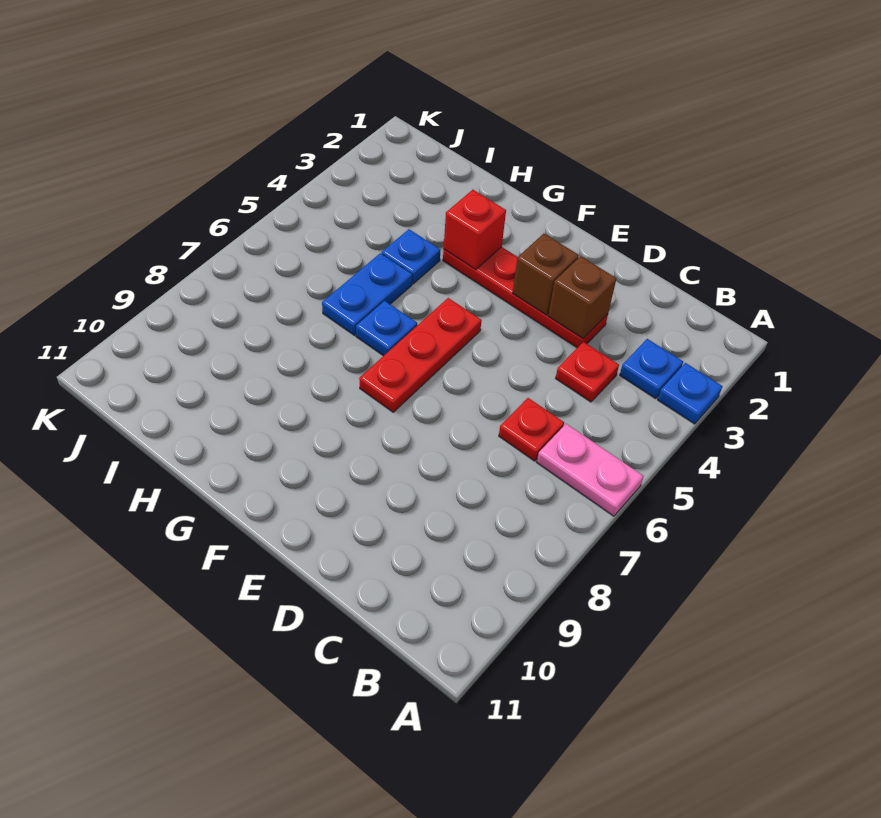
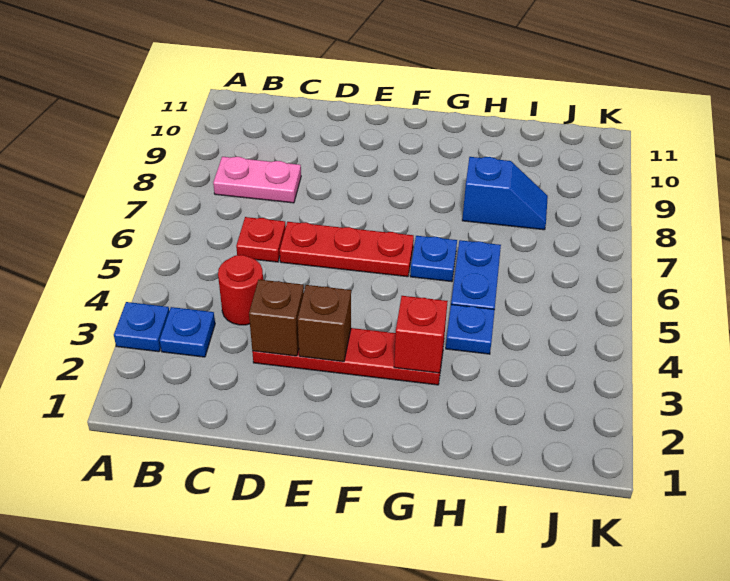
pink 1x2 plate [537,424,644,516] -> pink 1x2 plate moved to [213,157,301,203]
red 1x1 plate [556,342,619,402] -> red 1x1 round brick [218,255,263,325]
red 1x3 plate [359,298,482,412] -> red 1x3 plate turned to [280,222,414,277]
none -> blue 1x2 slope [462,157,548,230]

